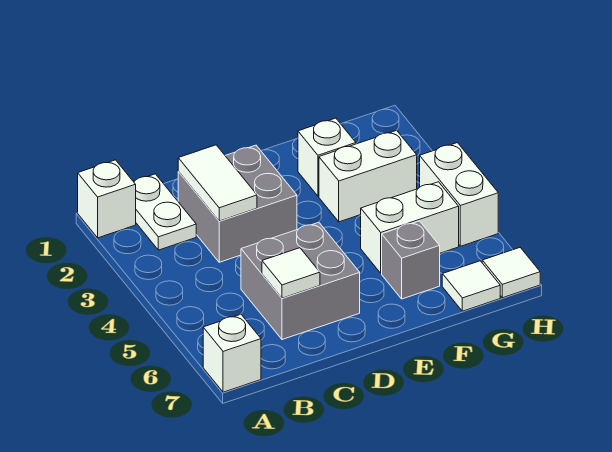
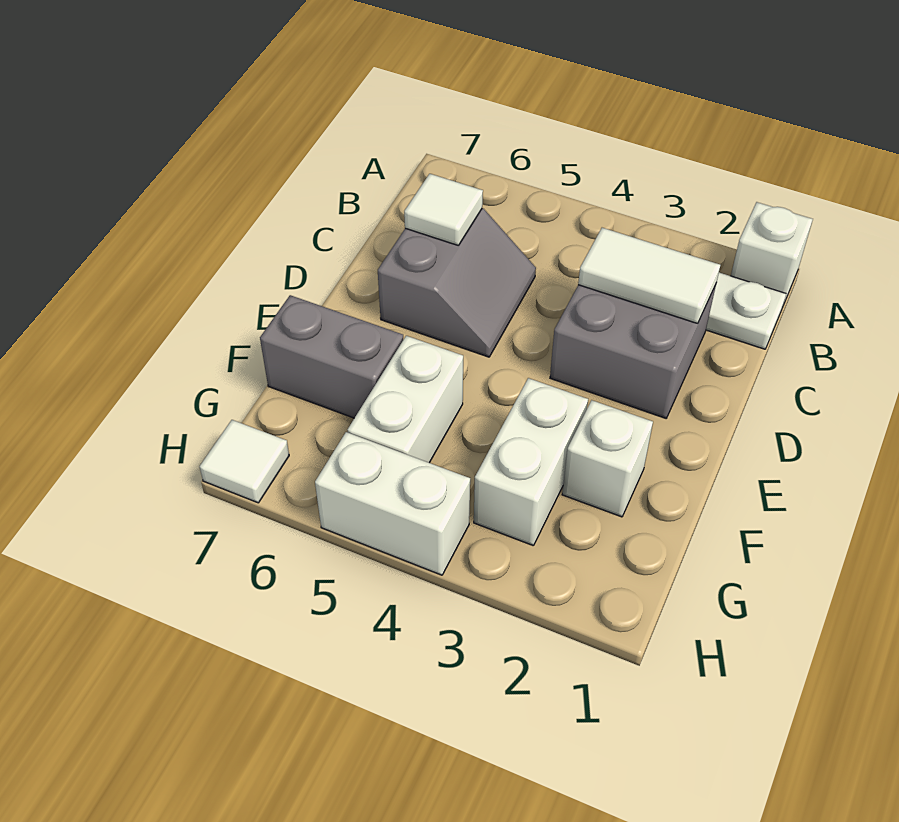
white 1x1 brick [203,314,261,392] -> none
grey 2x2 brick [241,222,360,340] -> grey 2x2 slope [378,208,536,357]
grey 1x1 brick [382,221,440,299] -> grey 1x2 brick [260,295,403,418]
white 1x1 tile [442,261,500,311] -> none

